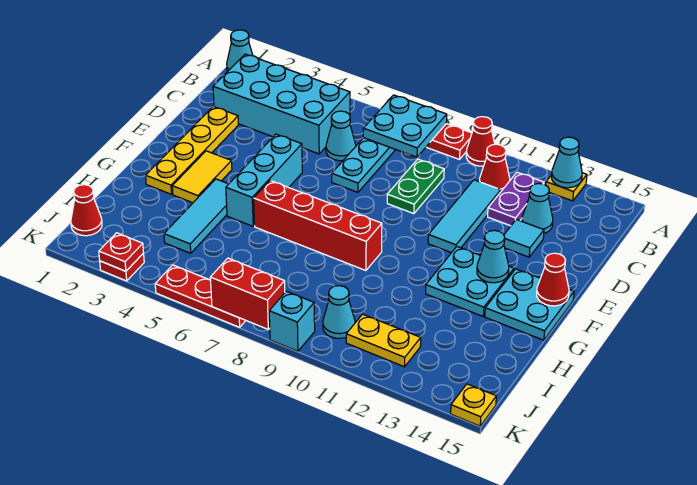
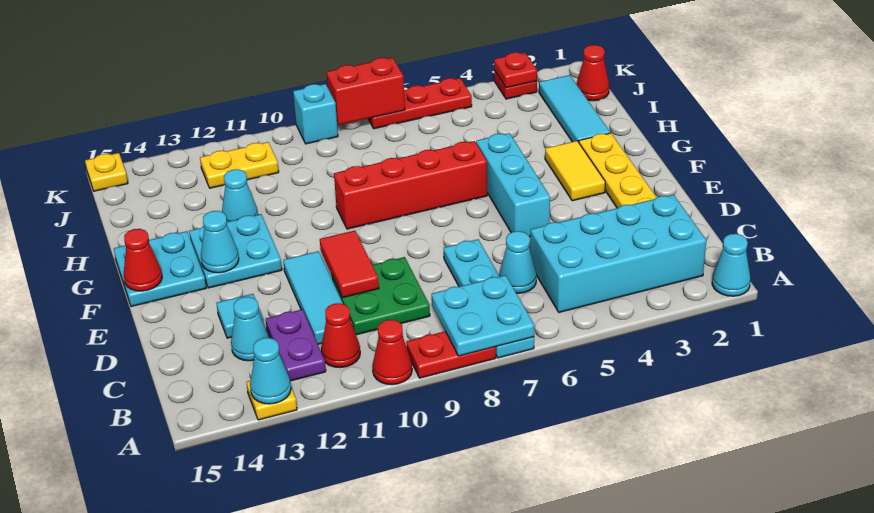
green 1x2 plate [387,159,444,214] -> green 2x2 plate [332,257,430,335]
none -> red 1x2 tile [320,231,379,298]
cyan 1x3 tile [164,179,228,253] -> cyan 1x3 tile moved to [539,75,610,142]
cyan 1x1 cone [323,286,355,338] -> cyan 1x1 cone moved to [222,169,258,222]

